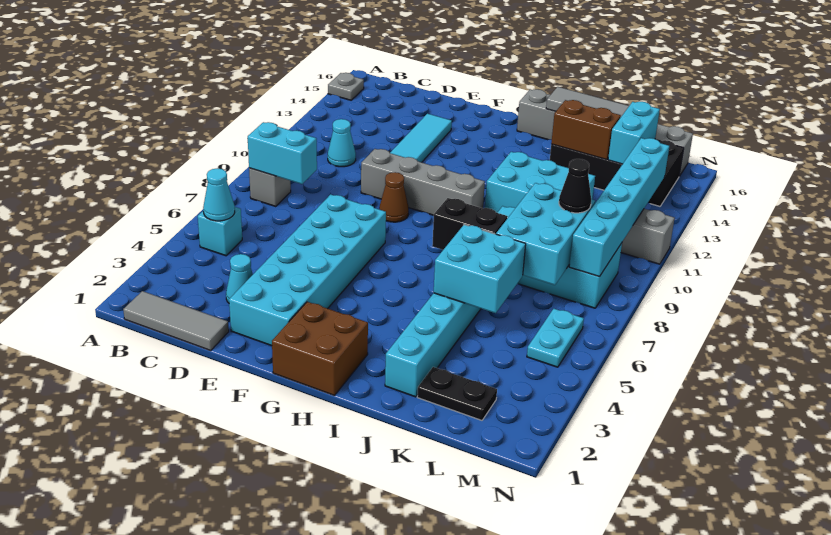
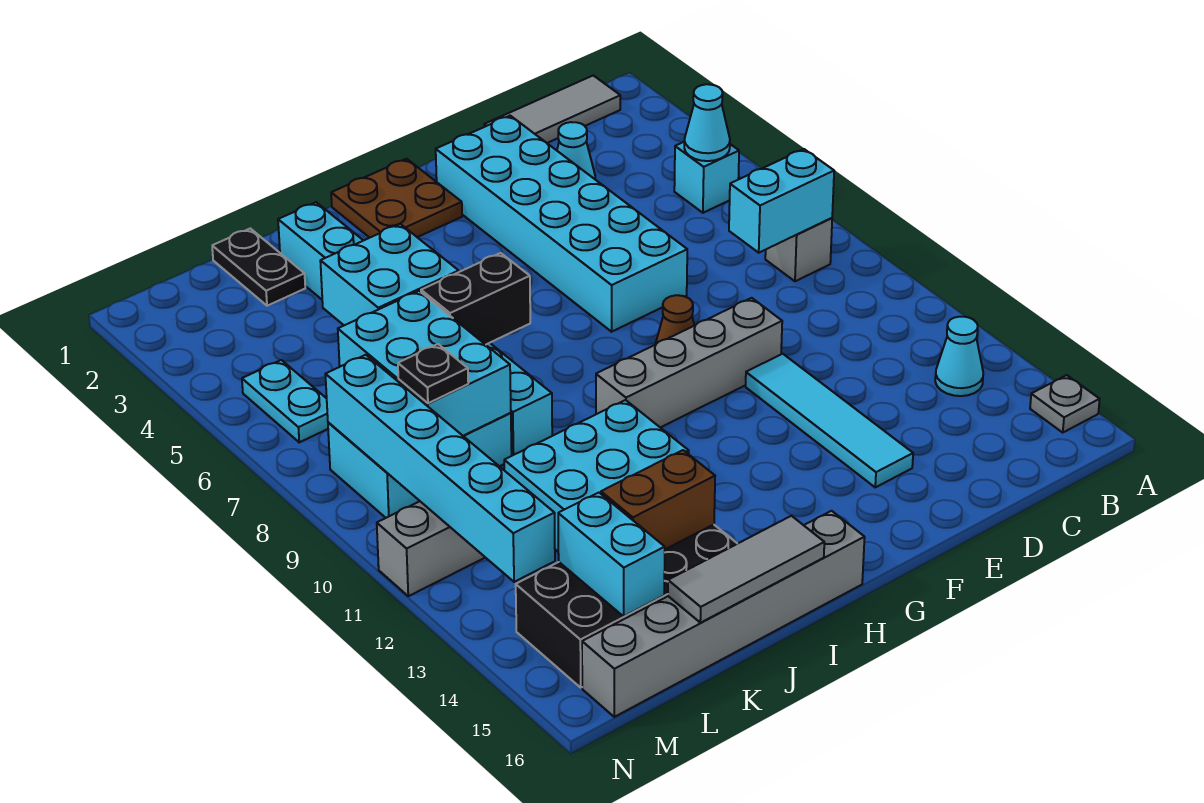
cyan 1x1 cone [328,119,356,167] -> cyan 1x1 cone moved to [935,317,983,396]
brown 2x2 brick [272,302,368,396] -> brown 2x2 plate [331,159,462,238]
black 1x2 plate [417,367,497,420] -> black 1x2 plate turned to [212,228,305,306]
black 1x1 cone [559,159,591,213] -> black 1x1 plate [398,344,468,403]

